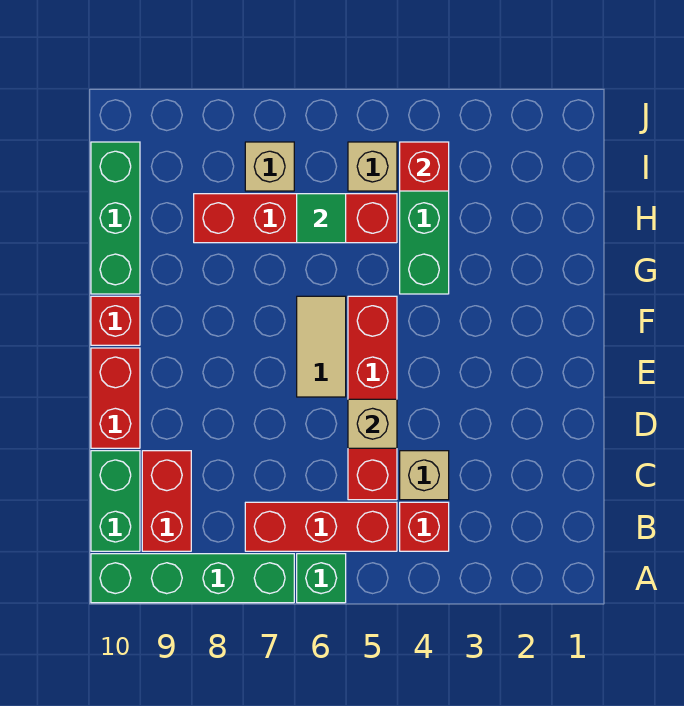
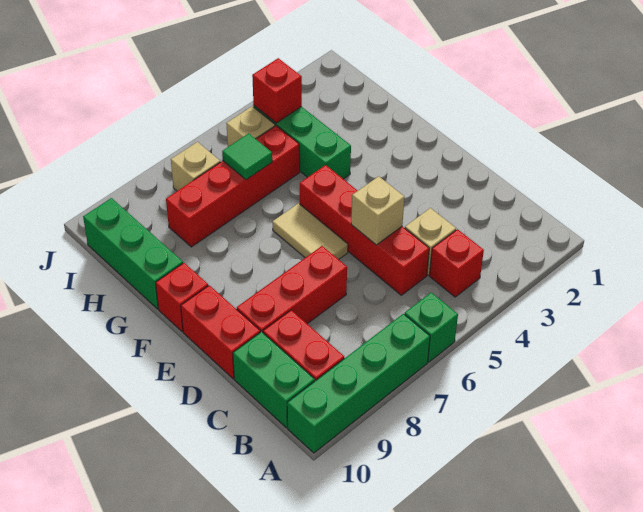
red 1x3 brick [245,502,397,551] -> red 1x3 brick moved to [237,246,347,333]

